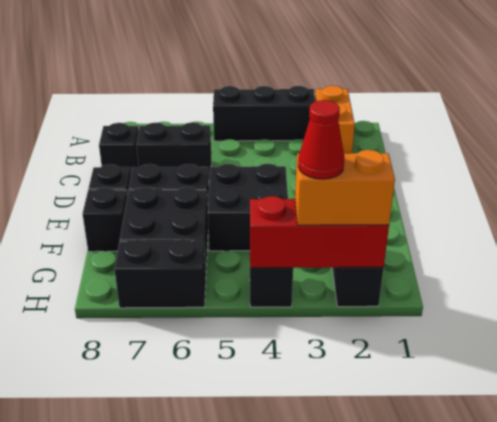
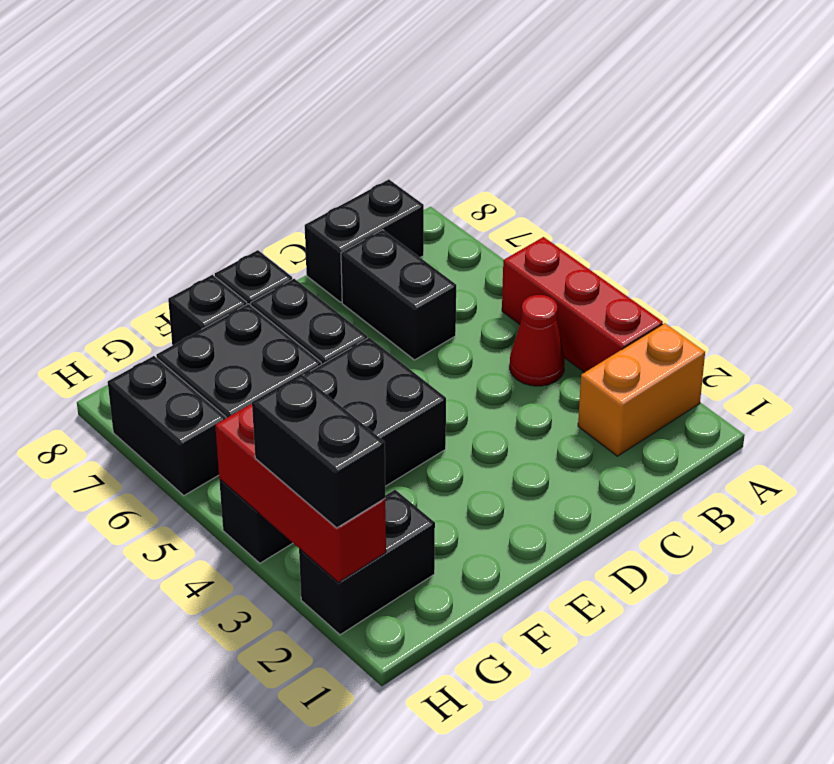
black 1x3 brick [213,86,315,141] -> red 1x3 brick [502,237,663,373]
black 1x1 brick [99,123,138,172] -> black 1x2 brick [305,179,424,302]
orange 1x2 brick [295,150,395,225] -> black 1x2 brick [252,374,385,528]
red 1x1 cone [298,100,344,179] -> red 1x1 cone moved to [510,295,565,386]

